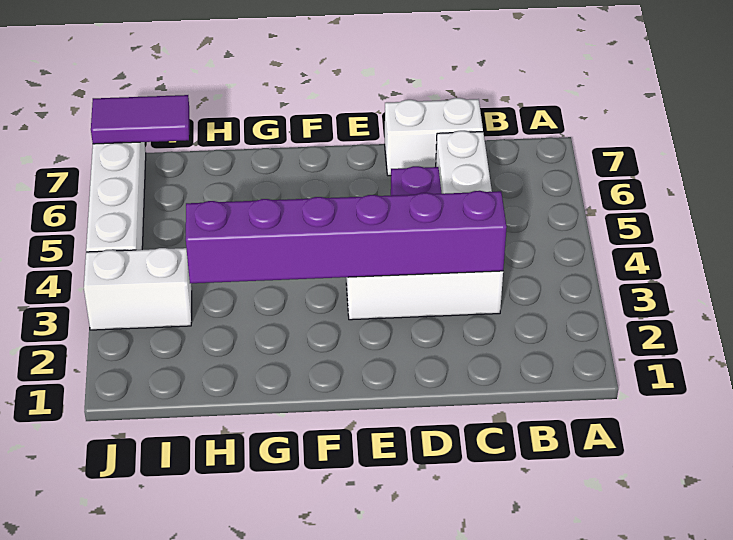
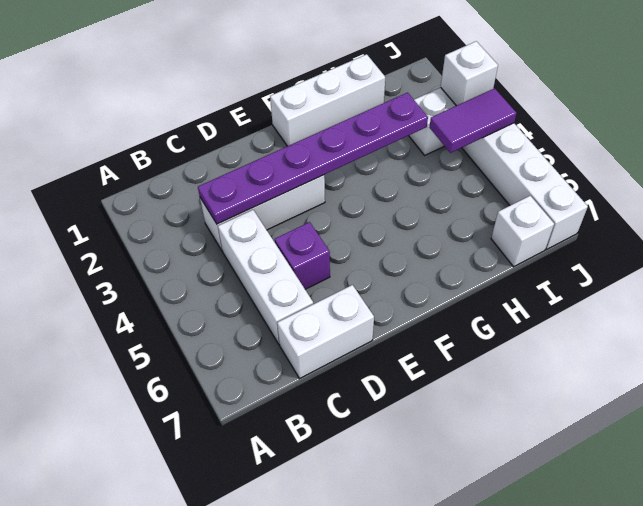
purple 1x6 brick [186,191,507,283] -> purple 1x6 plate [198,93,428,224]
none -> white 1x3 brick [270,54,385,146]
none -> white 1x1 brick [491,196,554,267]
purple 1x2 tile [91,95,189,144] -> purple 1x2 tile moved to [429,88,516,153]
none -> white 1x1 brick [441,41,498,106]

